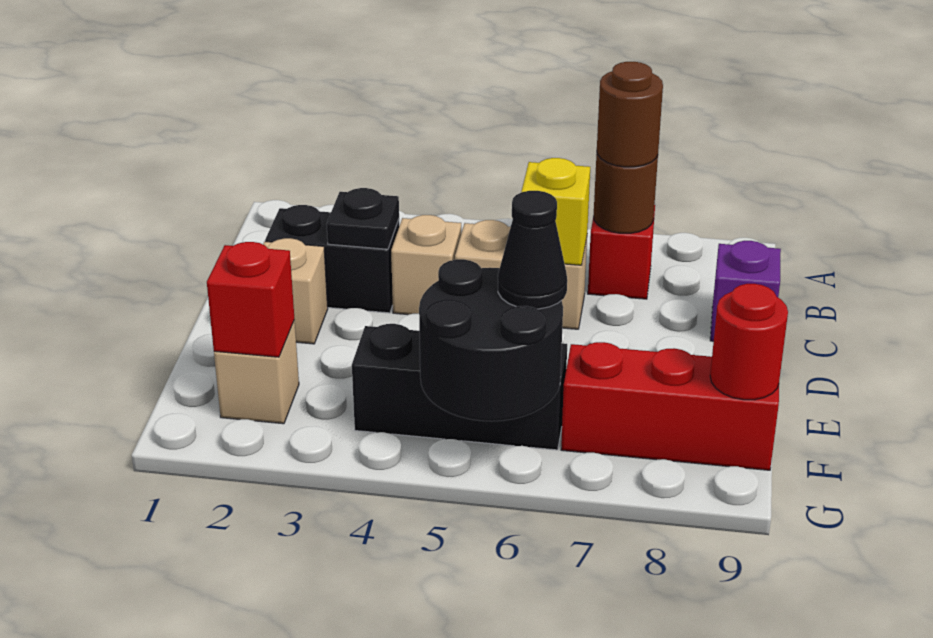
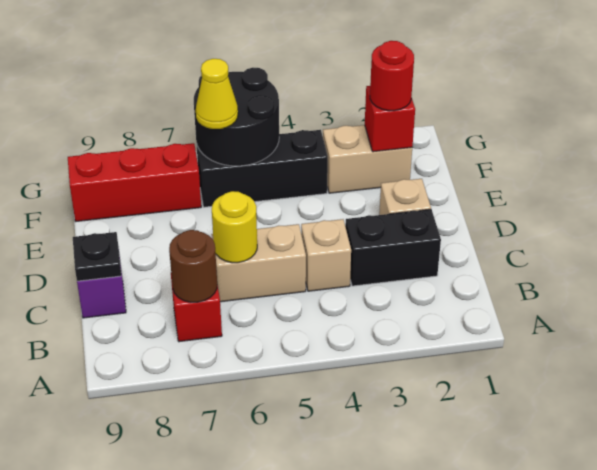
brown 1x1 round brick [597,62,663,167] -> none
black 1x1 plate [327,188,399,249] -> black 1x1 plate moved to [73,232,121,281]
yellow 1x1 brick [521,158,590,265] -> yellow 1x1 round brick [212,191,257,263]
tan 1x1 brick [214,320,299,424] -> tan 1x2 brick [323,125,412,193]
black 1x1 cone [498,191,567,309] -> yellow 1x1 cone [196,59,238,129]
red 1x1 round brick [710,284,788,400] -> red 1x1 round brick moved to [370,41,414,111]

